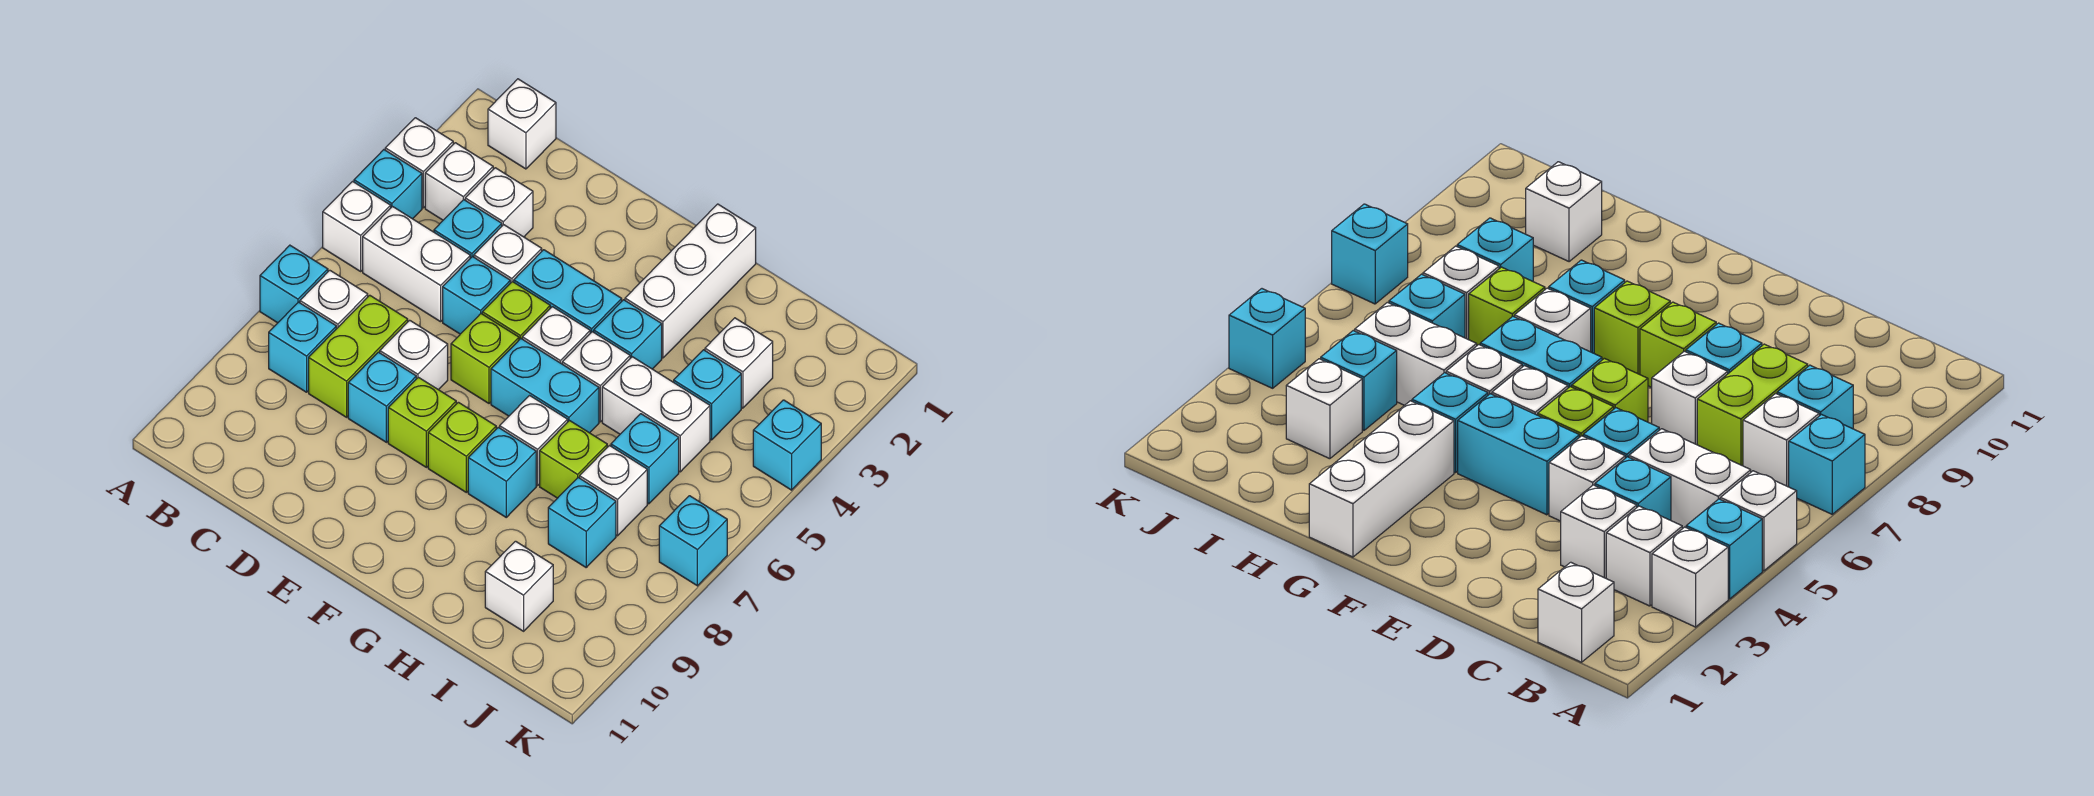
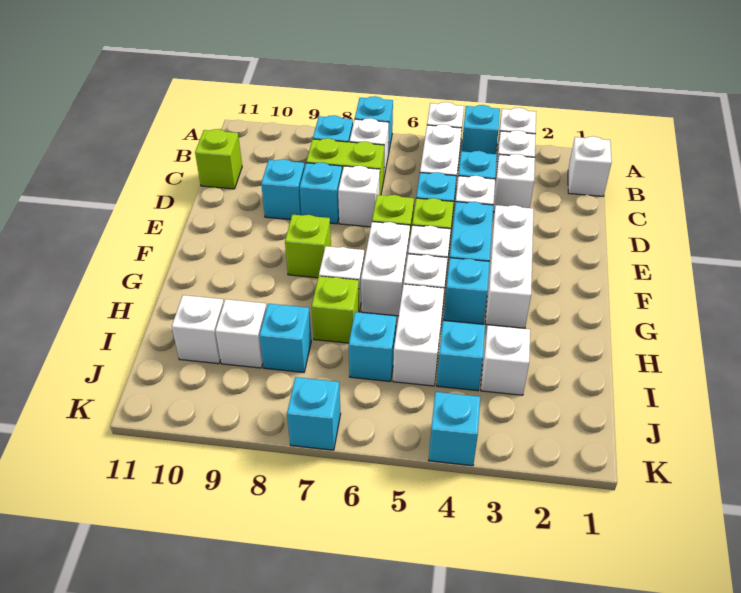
lime 1x1 brick [388,377,456,467] -> lime 1x1 brick moved to [195,129,242,189]
cyan 1x2 brick [491,339,599,433] -> white 1x2 brick [361,222,410,316]
white 1x3 brick [625,204,756,358] -> white 1x3 brick turned to [485,205,534,328]
cyan 1x1 brick [468,427,536,517] -> cyan 1x1 brick moved to [261,159,305,220]
white 1x1 brick [580,446,647,536] -> white 1x1 brick moved to [215,299,267,368]

